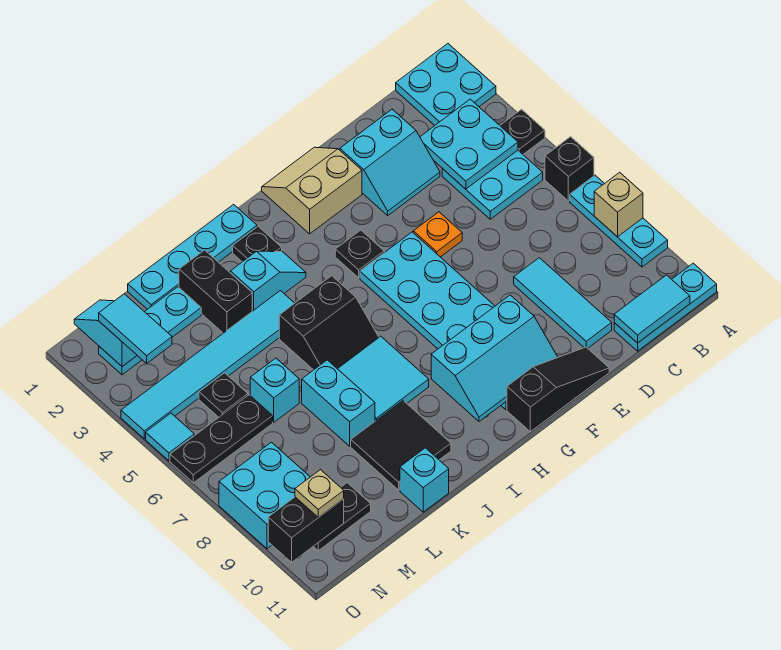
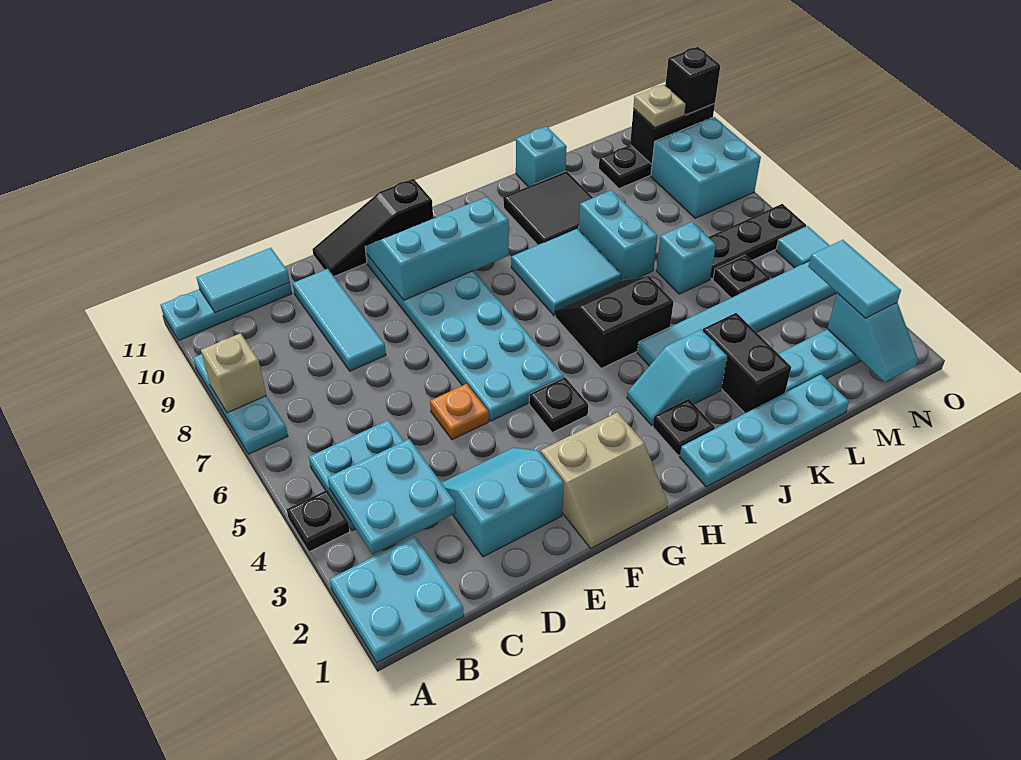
black 1x1 brick [545,137,594,201] -> black 1x1 brick moved to [665,47,720,115]

